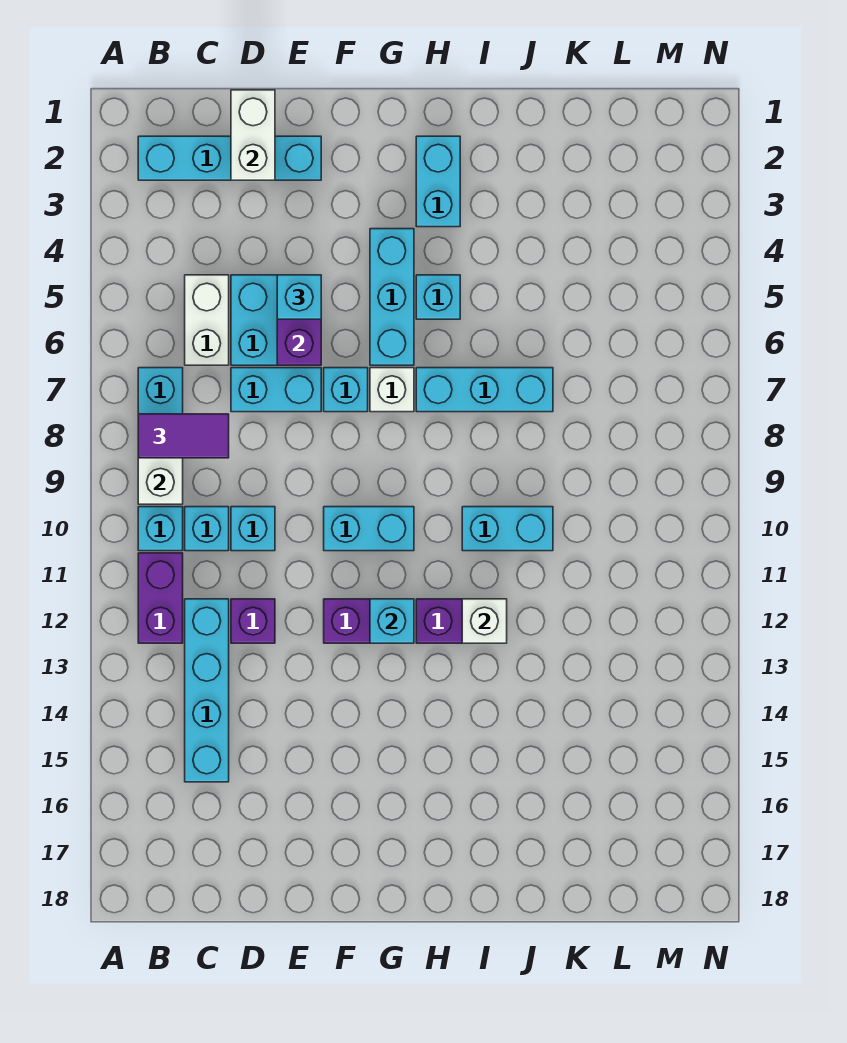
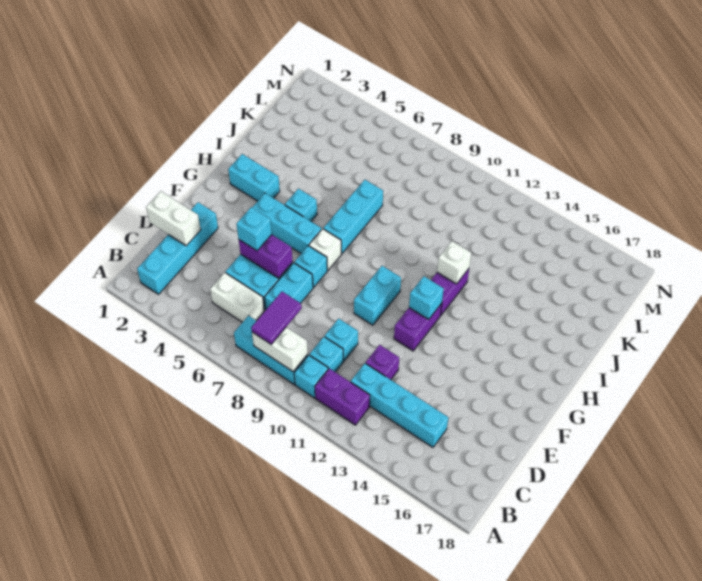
cyan 1x2 brick [462,507,553,551] -> none

